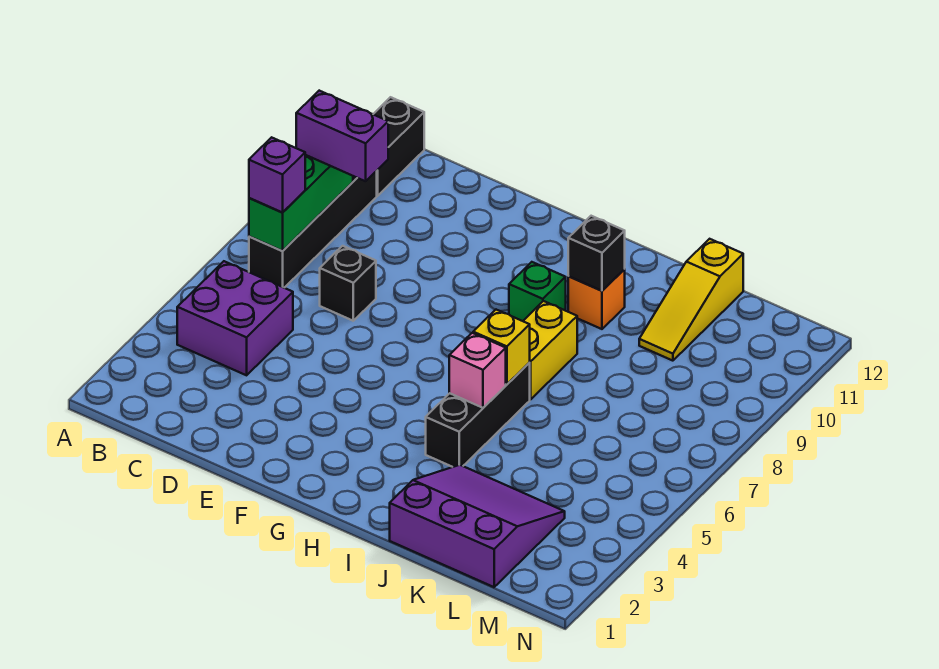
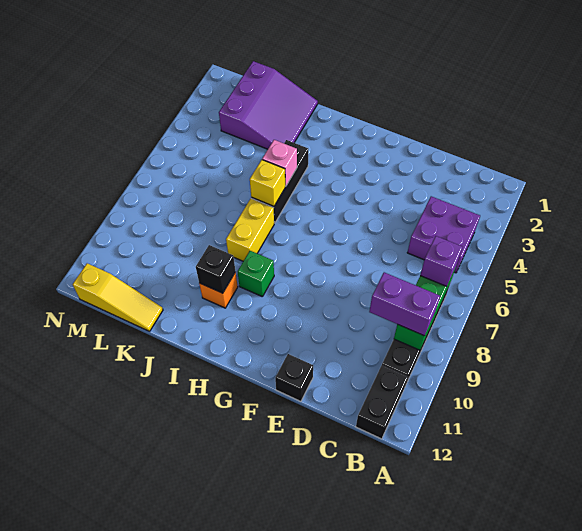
black 1x1 brick [320,246,376,321] -> black 1x1 brick moved to [275,354,313,401]
purple 3x3 slope [390,465,565,587] -> purple 3x3 slope turned to [219,61,318,149]
yellow 1x3 slope [639,239,743,361] -> yellow 1x3 slope turned to [73,263,163,331]

